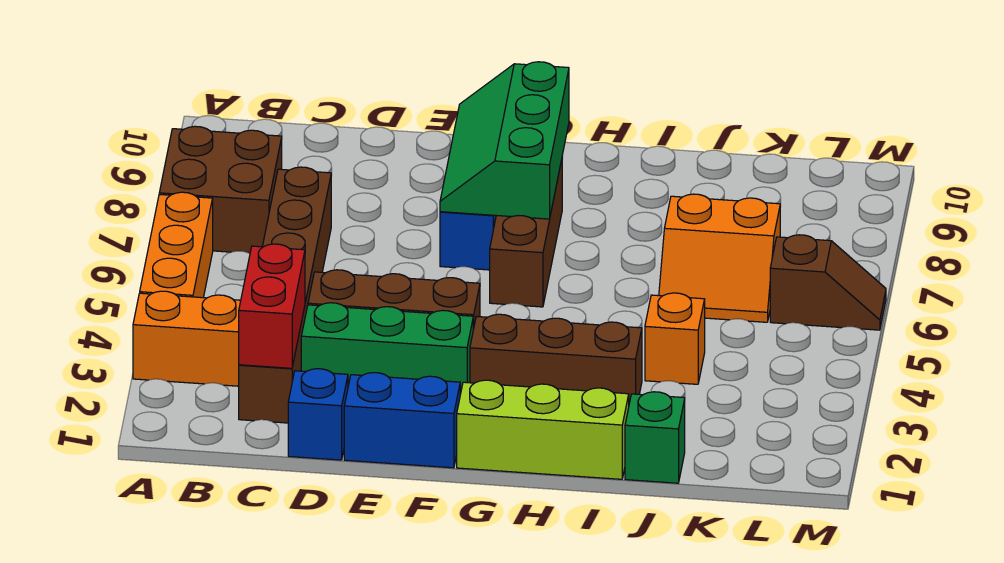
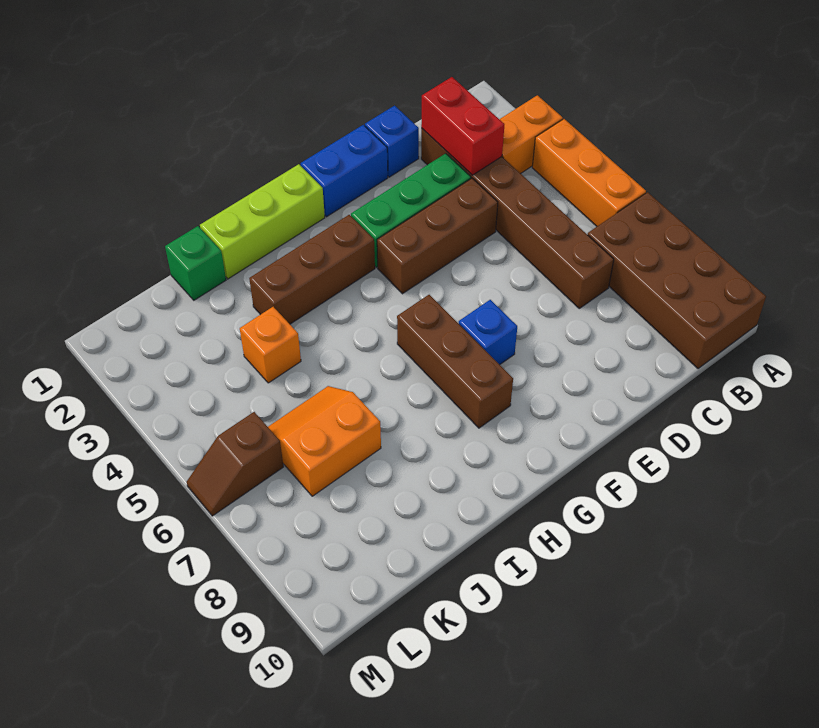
brown 2x2 brick [159,126,282,253] -> brown 2x4 brick [588,192,766,369]
green 2x3 slope [440,62,569,219] -> none

